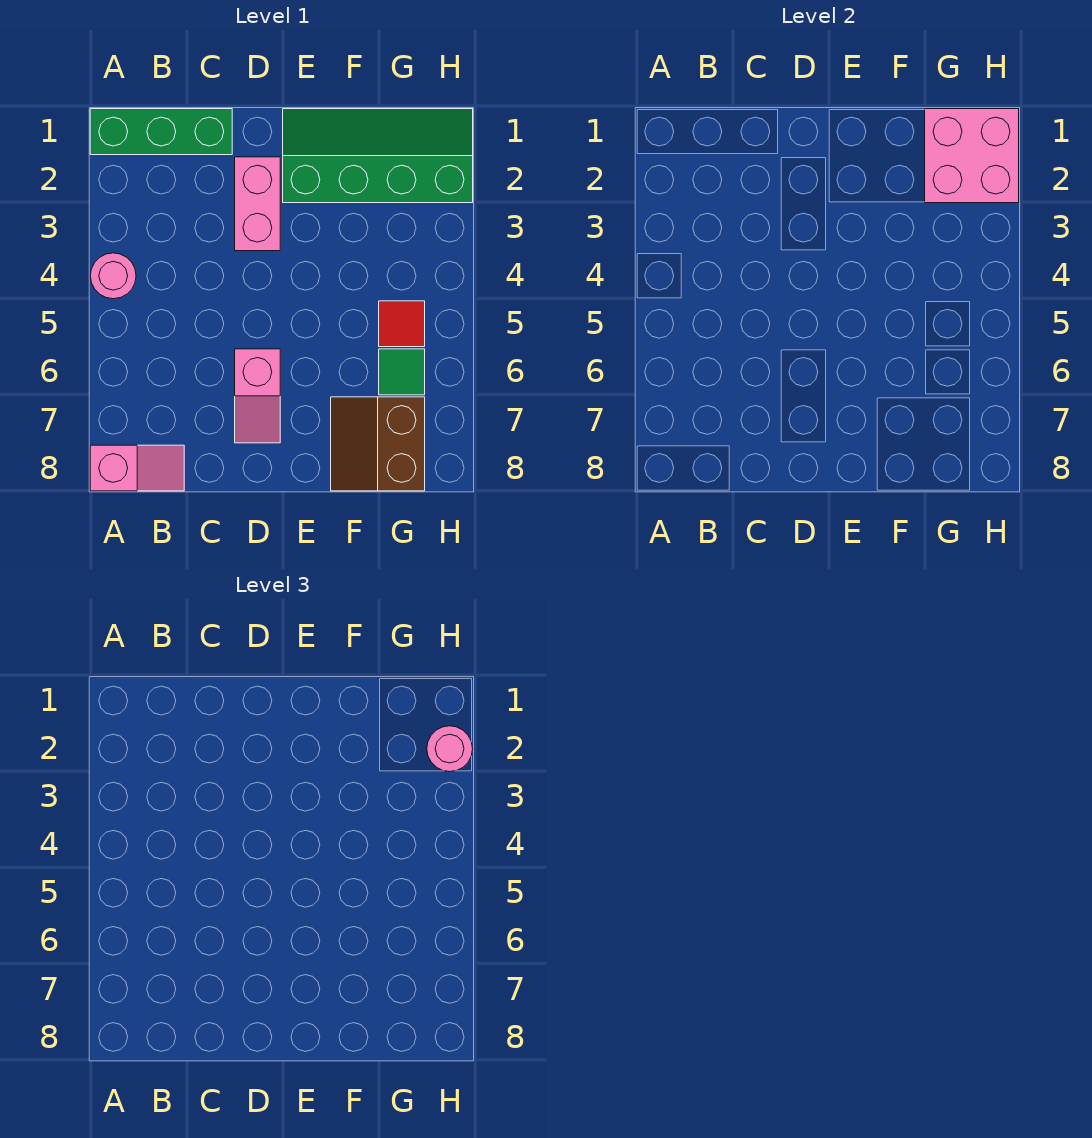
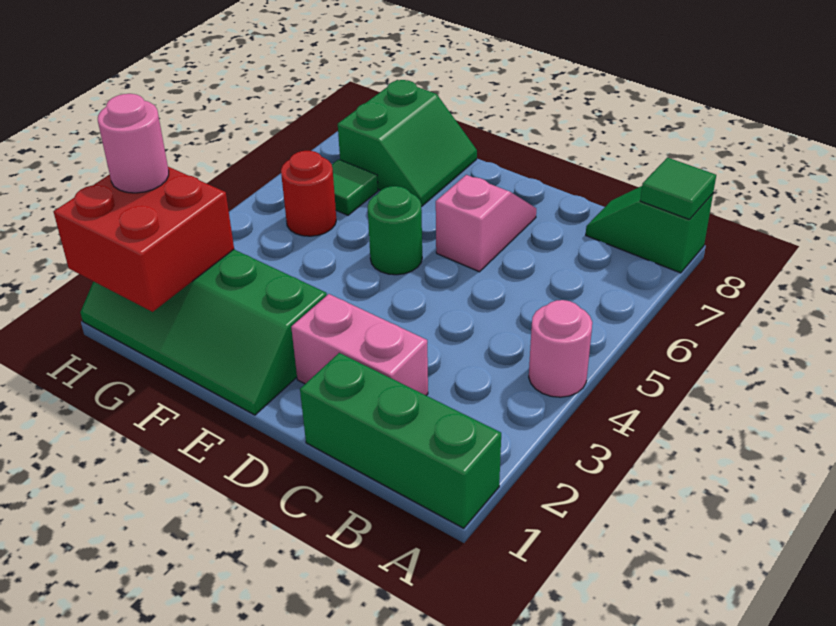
pink 1x2 slope [90,445,184,491] -> green 1x2 slope [586,186,713,273]
none -> green 1x1 tile [640,158,716,220]
pink 1x2 brick [235,157,280,251] -> pink 1x2 brick turned to [291,294,428,395]
none -> green 1x1 round brick [368,186,422,275]
brown 2x2 slope [331,397,425,491] -> green 2x2 slope [338,80,477,207]
pink 2x2 brick [925,109,1019,203] -> red 2x2 brick [54,167,234,312]
red 1x1 tile [379,301,425,347] -> red 1x1 round brick [281,151,336,236]

